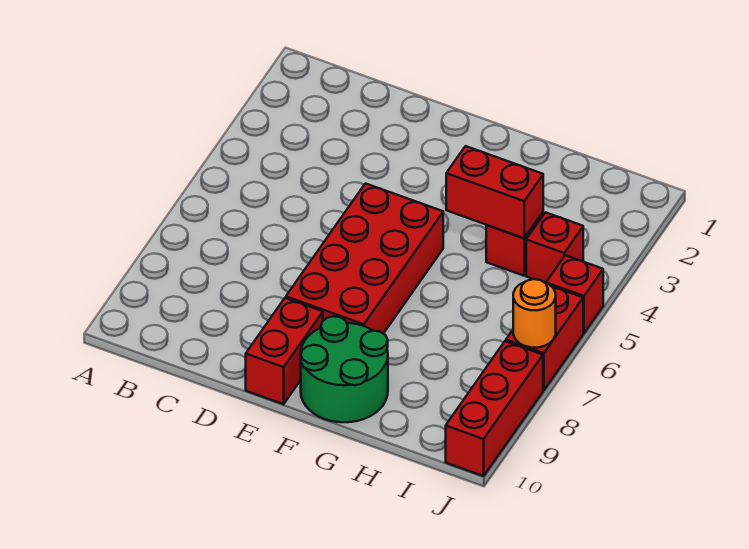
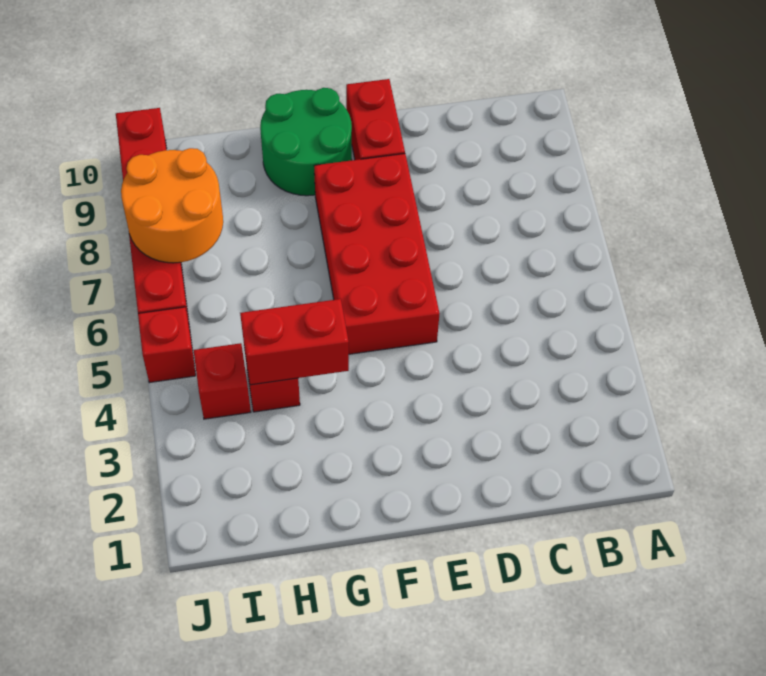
orange 1x1 round brick [513,279,556,348] -> orange 2x2 round brick [121,148,223,263]

